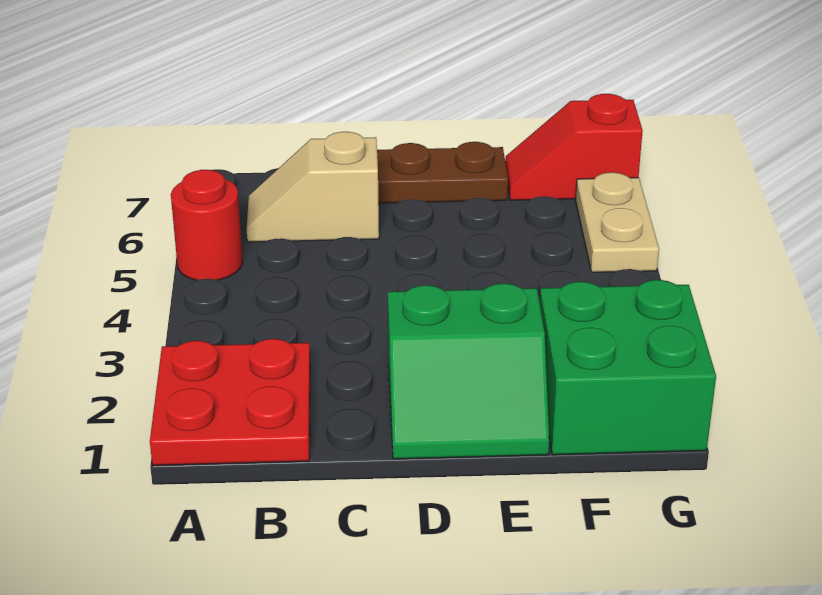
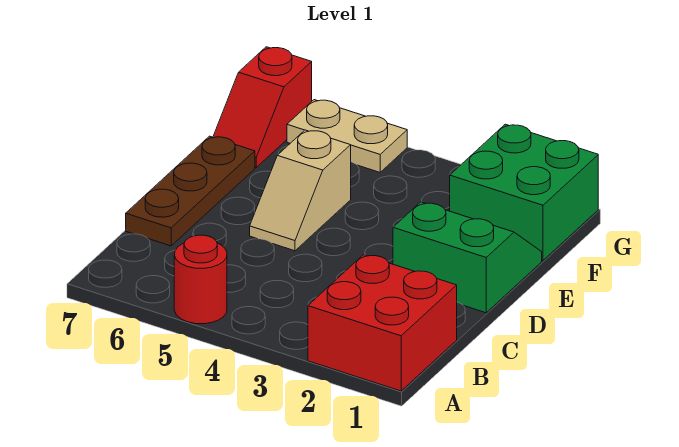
red 2x2 plate [150,339,310,465] -> red 2x2 brick [308,255,457,391]
tan 1x2 slope [247,132,379,242] -> tan 1x2 slope moved to [250,130,351,251]
green 2x2 slope [388,283,549,459] -> green 2x2 slope turned to [393,202,542,313]

